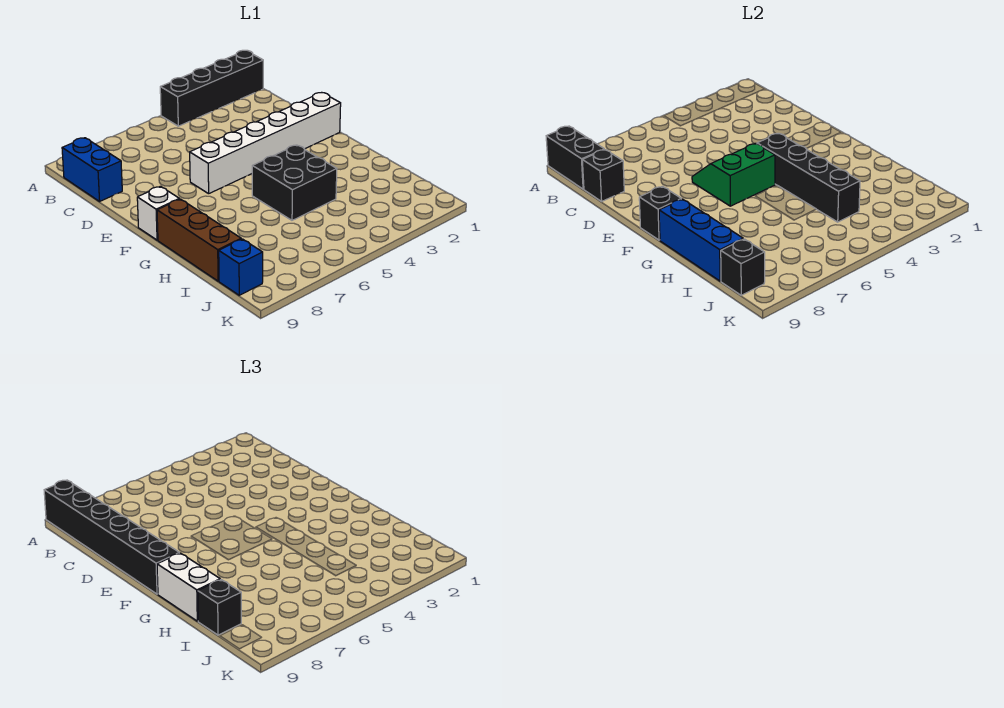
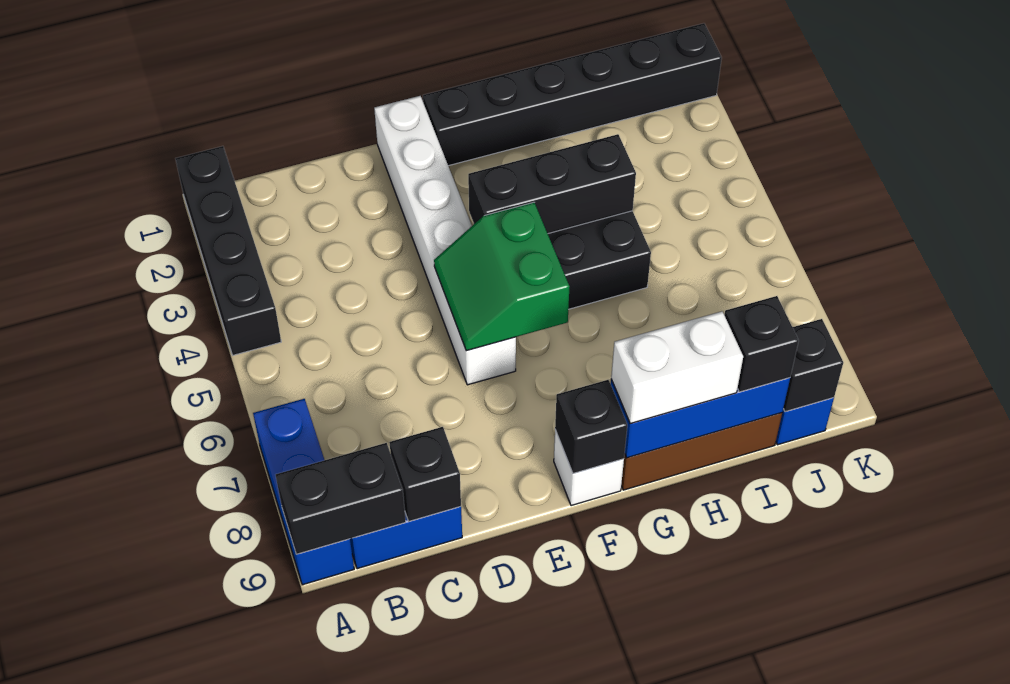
none -> blue 1x3 brick [253,399,354,585]
black 1x6 brick [44,480,179,594] -> black 1x6 brick moved to [423,23,722,166]
black 1x4 brick [757,133,860,222] -> black 1x3 brick [468,134,636,234]

